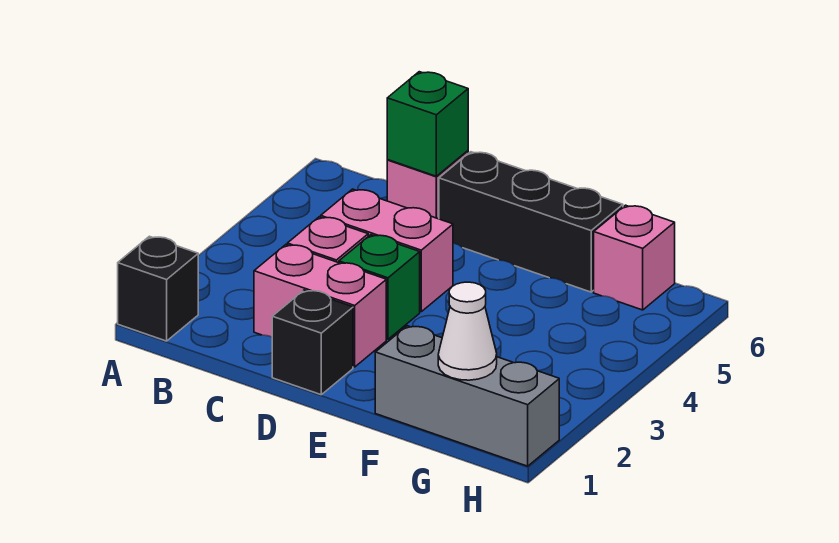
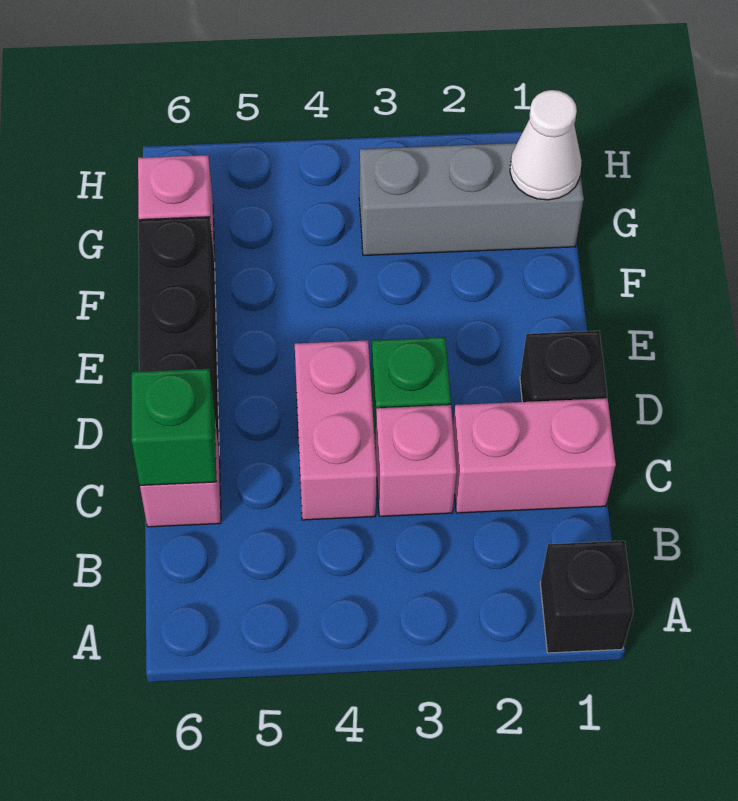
pink 1x2 brick [254,245,386,367] -> pink 1x2 brick turned to [453,398,616,513]
grey 1x3 brick [375,326,559,466] -> grey 1x3 brick turned to [359,143,584,256]

